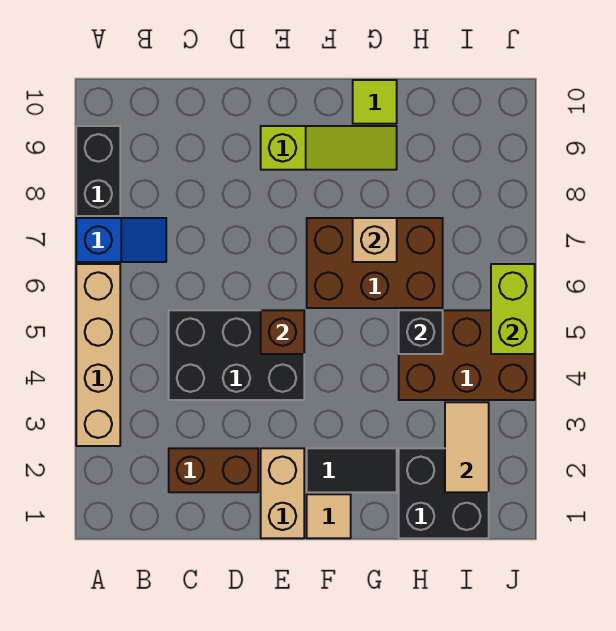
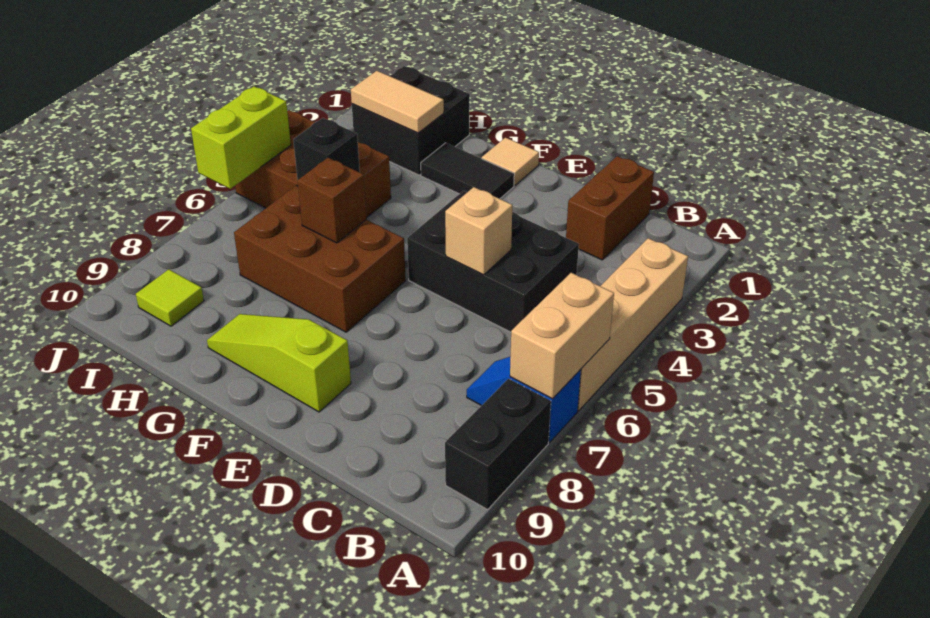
brown 1x2 brick [169,448,258,492] -> brown 1x2 brick turned to [566,156,654,260]
tan 1x2 brick [261,448,304,538] -> tan 1x2 brick moved to [510,273,614,399]
brown 1x1 brick [261,310,304,354] -> brown 1x1 brick moved to [298,158,366,243]
tan 1x1 brick [353,218,397,262] -> tan 1x1 brick moved to [445,187,512,275]
lime 1x1 tile [353,80,397,124] -> lime 1x1 tile moved to [136,269,204,326]
tan 1x2 tile [445,402,489,492] -> tan 1x2 tile turned to [351,71,444,133]

